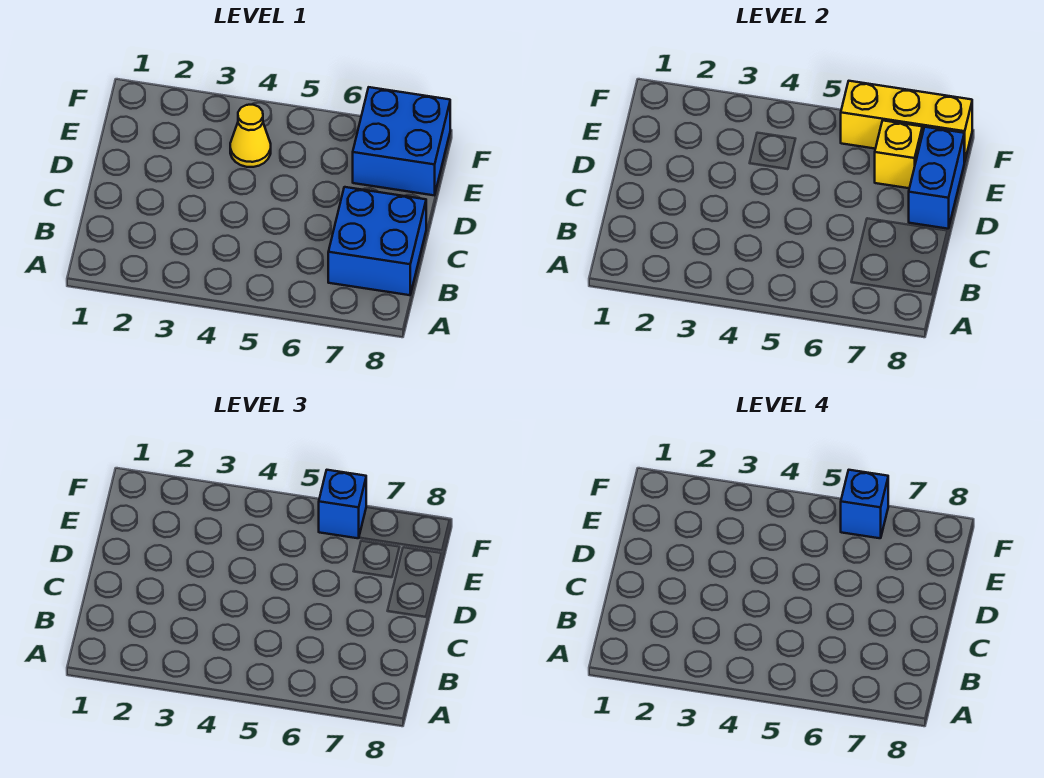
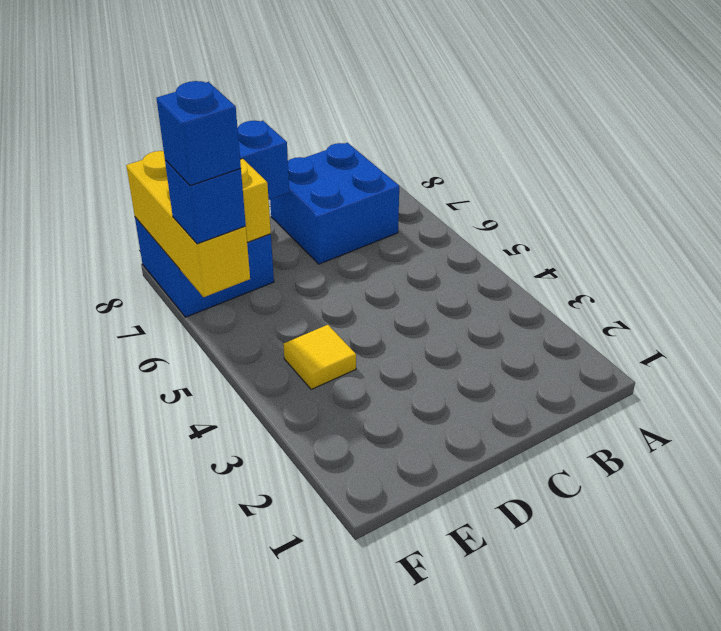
yellow 1x1 cone [230,105,271,167] -> yellow 1x1 tile [283,325,356,389]

